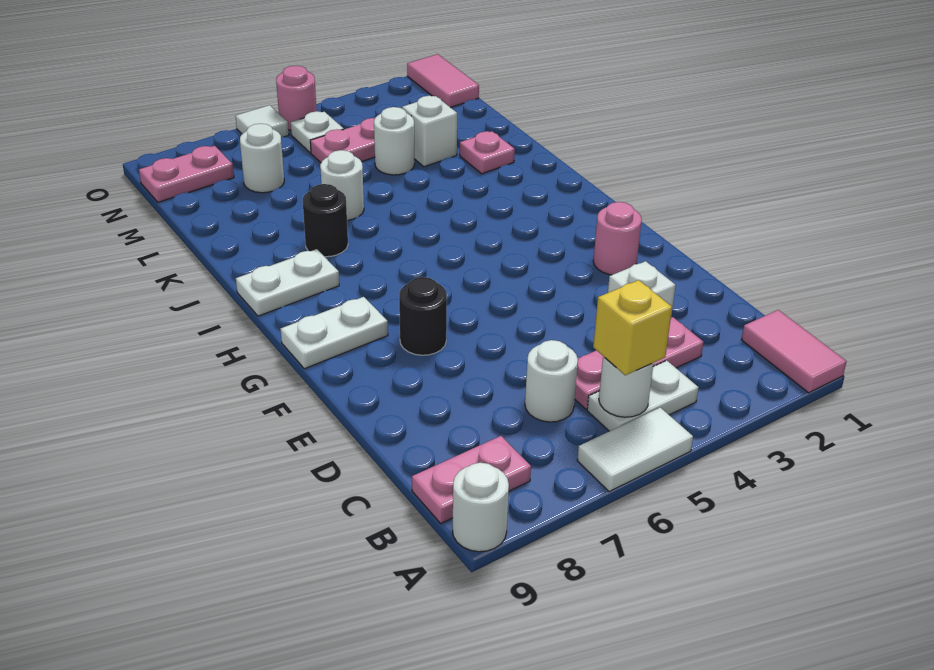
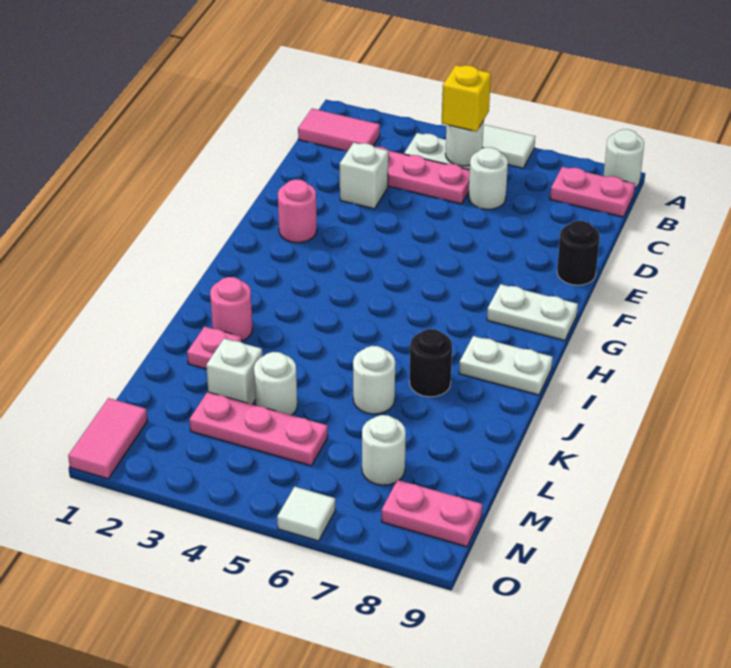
pink 1x2 tile [741,310,846,393] -> pink 1x2 tile turned to [298,109,380,151]
black 1x1 round brick [399,277,447,355] -> black 1x1 round brick moved to [557,221,600,285]
white 1x1 plate [291,111,344,153] -> none
pink 1x1 round brick [276,66,317,130] -> pink 1x1 round brick moved to [210,277,253,341]

